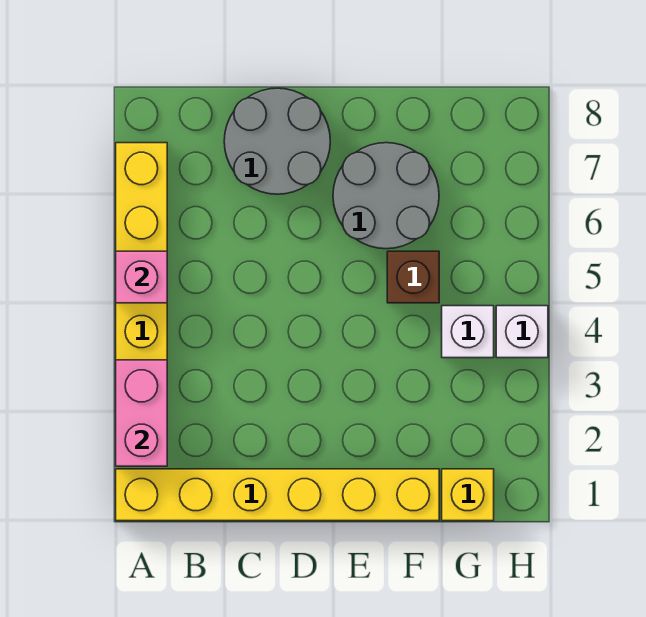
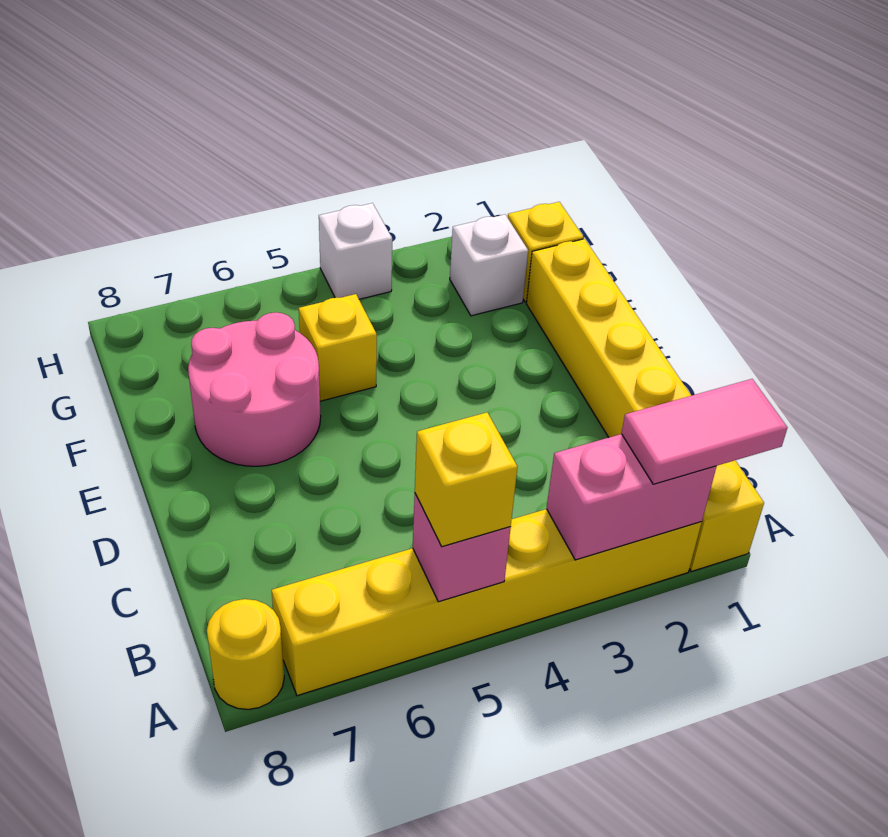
none -> pink 1x2 tile [621,379,787,484]
none -> yellow 1x1 brick [415,412,517,547]
none -> yellow 1x1 round brick [207,599,284,709]
grey 2x2 round brick [224,88,330,194] -> none
grey 2x2 round brick [333,143,439,249] -> pink 2x2 round brick [188,312,321,466]
brown 1x1 brick [387,251,439,303] -> yellow 1x1 brick [299,294,377,401]
white 1x1 brick [442,306,494,358] -> white 1x1 brick moved to [450,215,528,316]

